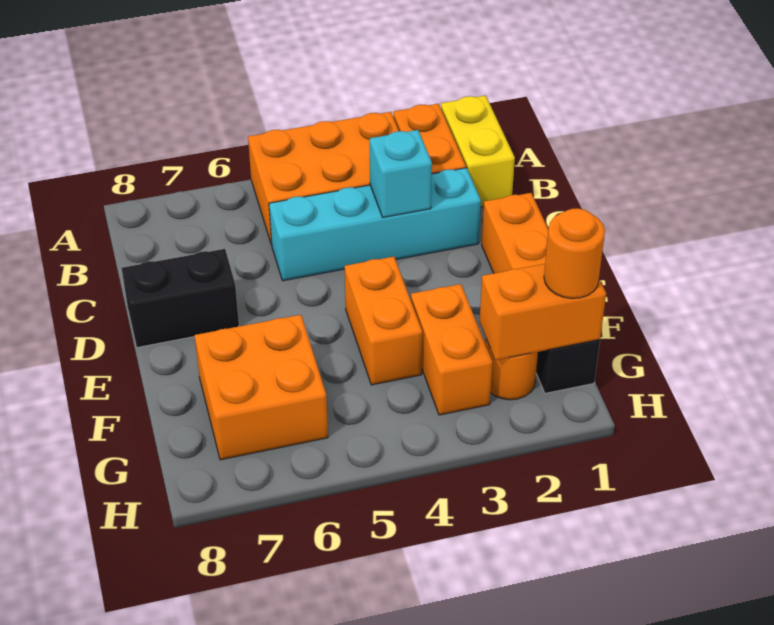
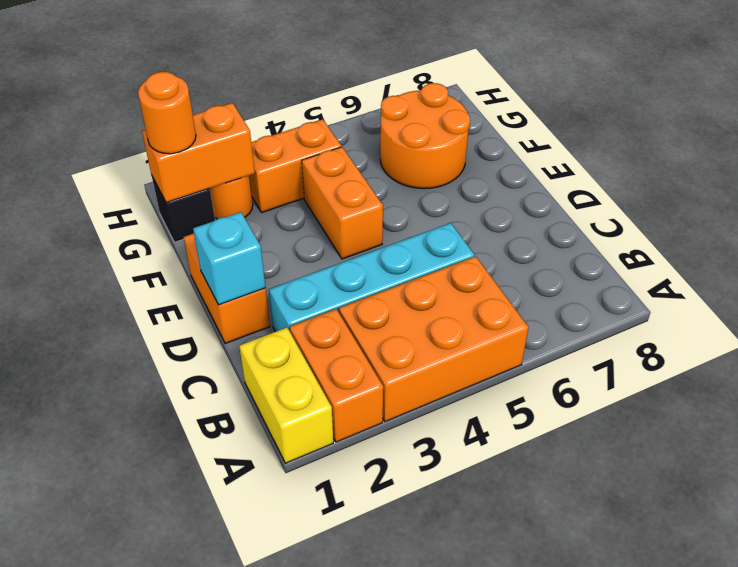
cyan 1x1 brick [370,130,432,217] -> cyan 1x1 brick moved to [193,212,265,305]
black 1x2 brick [122,249,239,347] -> none
orange 1x2 brick [411,284,492,415] -> orange 1x2 brick turned to [249,119,341,213]
orange 2x2 brick [194,315,328,460] -> orange 2x2 round brick [380,83,470,189]

